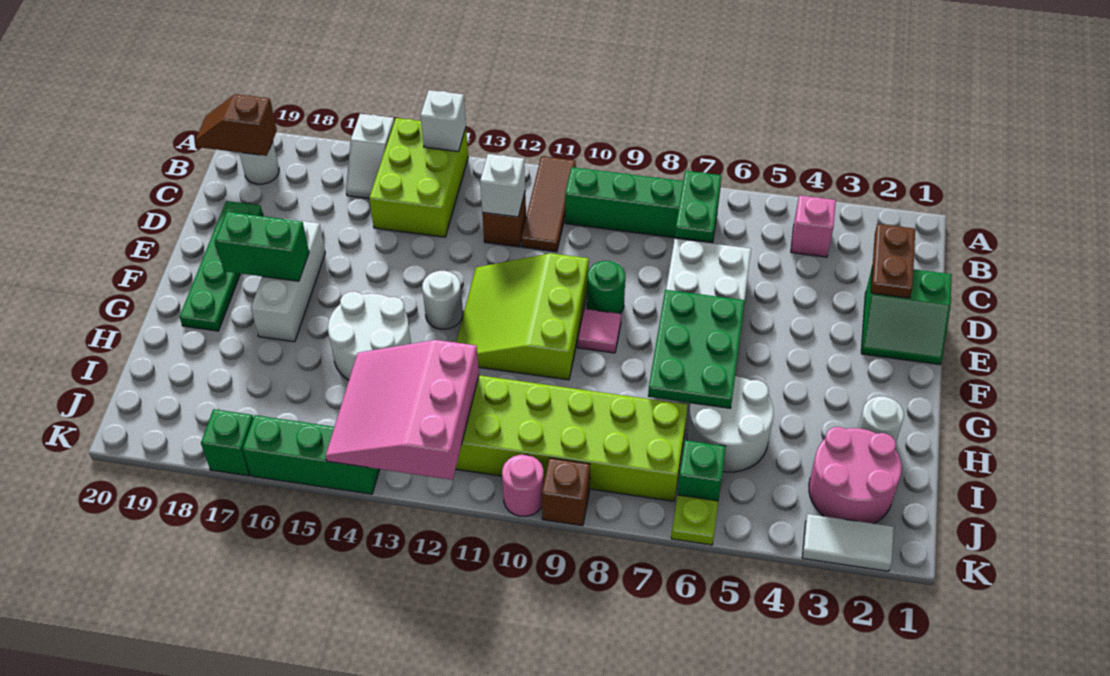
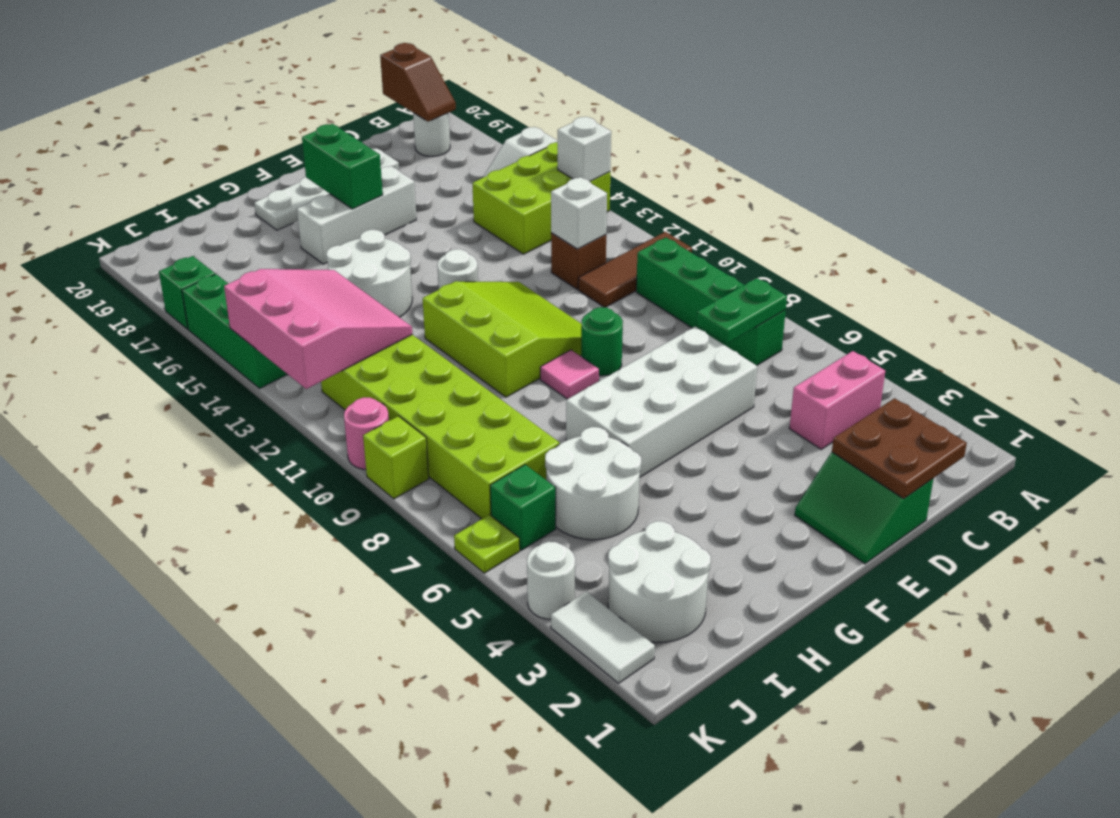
pink 1x1 brick [791,195,836,257] -> pink 1x2 brick [789,351,885,449]
brown 1x2 slope [195,94,277,156] -> brown 1x2 slope turned to [380,43,456,122]
brown 1x2 plate [871,224,915,298] -> brown 2x2 plate [832,398,967,499]
green 1x4 plate [180,201,263,331] -> white 1x4 plate [254,148,399,230]
lime 3x3 slope [456,253,589,380] -> lime 3x3 slope turned to [423,281,582,397]
green 2x3 plate [648,290,745,408] -> none
white 1x1 round brick [858,396,904,443] -> white 1x1 round brick moved to [527,542,575,619]
pink 2x2 round brick [809,427,902,524] -> white 2x2 round brick [608,521,711,642]
pink 3x3 slope [325,340,479,480] -> pink 3x3 slope turned to [224,269,412,389]
brown 1x1 brick [542,458,590,526] -> lime 1x1 brick [363,416,429,499]

